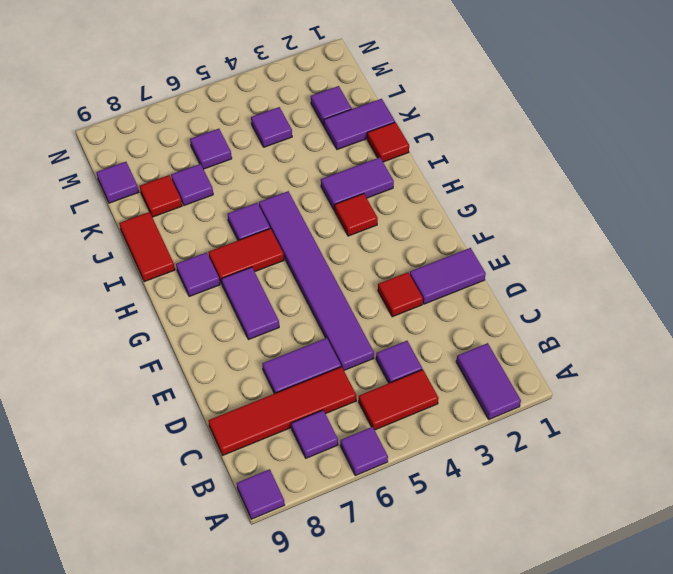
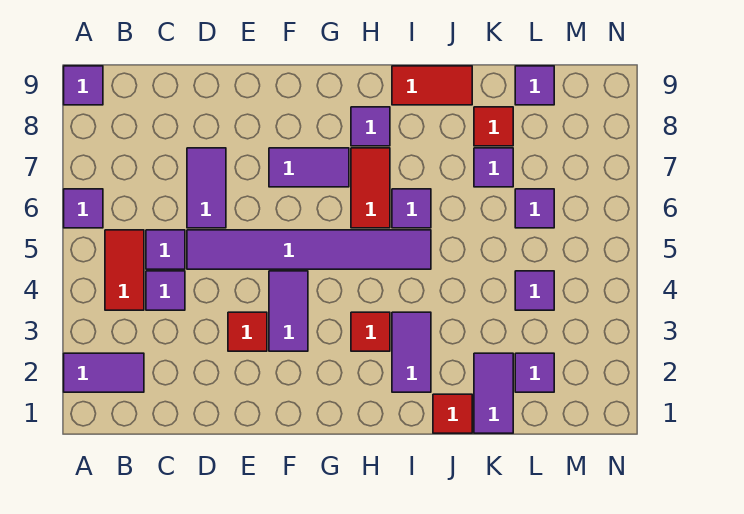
purple 1x1 tile [291,410,338,458] -> purple 1x1 tile moved to [146,230,185,269]
red 1x4 tile [208,367,356,455] -> none
purple 1x2 tile [410,248,486,304] -> purple 1x2 tile moved to [269,271,308,351]

